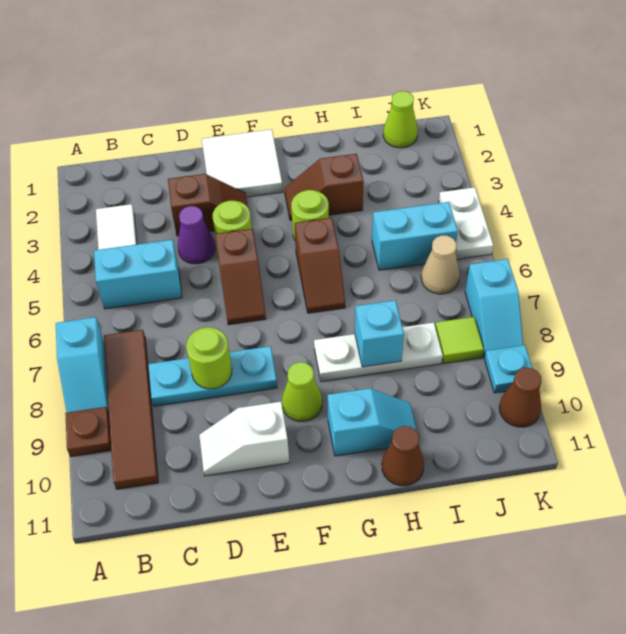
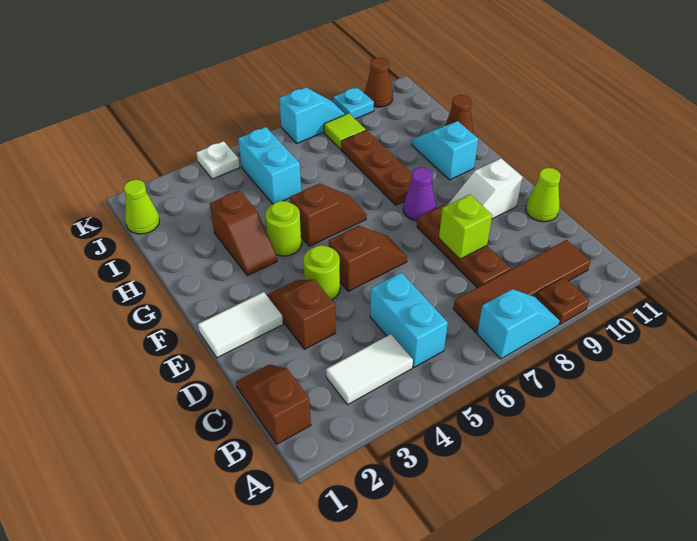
none -> brown 1x2 slope [236,364,311,445]
cyan 1x3 plate [148,346,277,406] -> brown 1x3 plate [417,205,510,288]
purple 1x1 cone [178,206,215,264] -> purple 1x1 cone moved to [403,167,436,221]
lime 1x1 round brick [186,327,232,389] -> lime 1x1 brick [439,195,492,259]
white 1x2 slope [199,402,289,476] -> white 1x2 slope turned to [448,159,522,219]
white 2x2 tile [202,129,283,197] -> white 1x2 tile [198,292,283,358]
lime 1x1 cone [282,362,322,422] -> lime 1x1 cone moved to [526,168,561,222]
white 1x3 plate [314,323,443,382] -> brown 1x3 plate [341,130,412,205]
cyan 1x1 brick [355,300,404,367] -> none
tan 1x1 cone [421,235,459,294] -> none
white 1x2 plate [439,187,493,259] -> white 1x1 plate [196,141,240,179]

